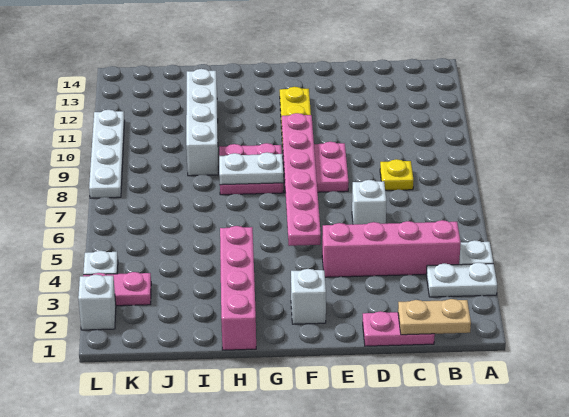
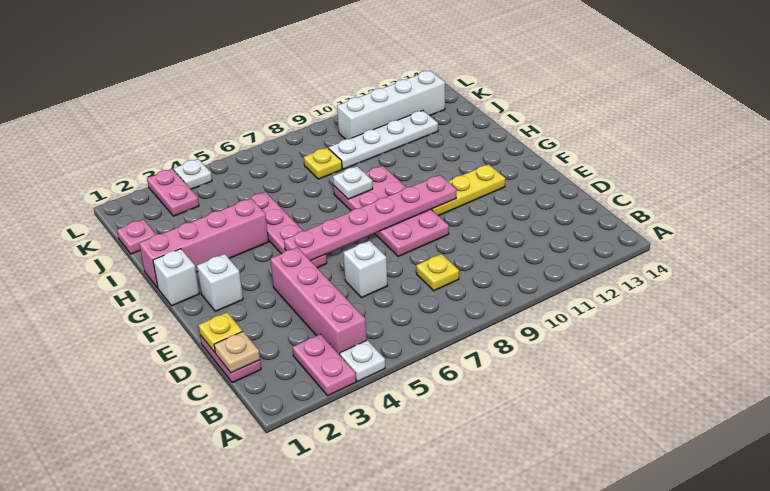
white 1x2 plate [426,263,497,297] -> pink 1x2 plate [293,334,356,396]
tan 1x2 plate [398,299,471,335] -> tan 1x1 plate [214,332,260,373]
none -> yellow 1x1 plate [199,312,243,352]
none -> pink 1x4 plate [246,192,327,268]
white 1x2 plate [219,152,283,185] -> white 1x1 plate [333,166,373,199]
white 1x4 brick [186,69,218,176] -> white 1x4 brick moved to [337,71,445,139]
none -> pink 1x1 plate [117,219,156,254]
none -> yellow 1x1 plate [304,148,342,179]
white 1x1 brick [78,275,116,330] -> white 1x1 brick moved to [153,249,199,306]
white 1x4 plate [89,110,125,198] -> white 1x4 plate moved to [329,110,438,169]

